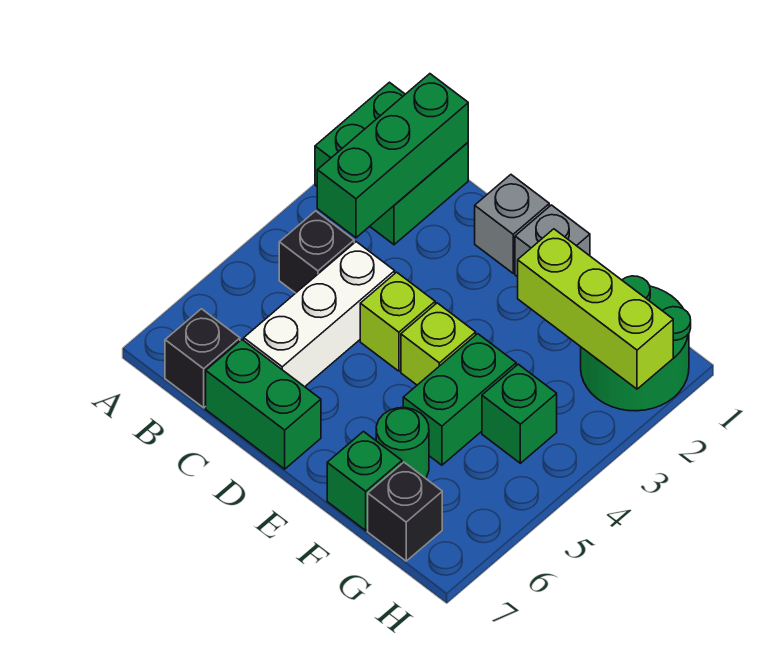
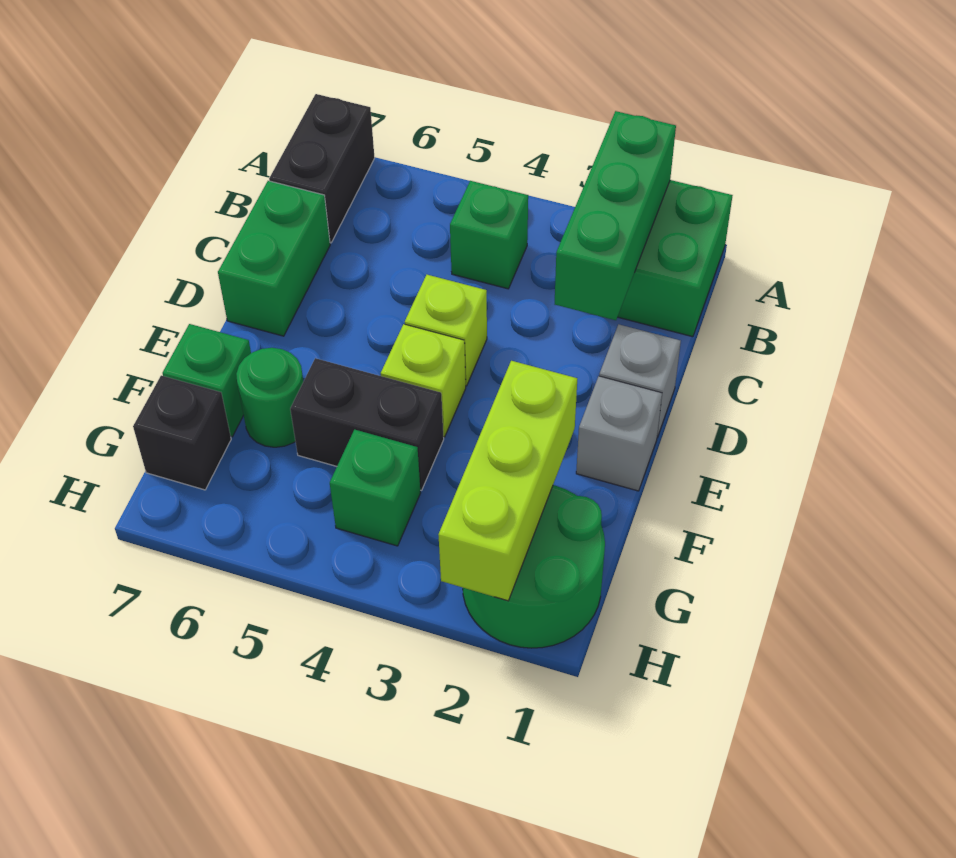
green 1x3 brick [317,74,468,238] -> green 1x3 brick turned to [555,111,676,320]
black 1x1 brick [279,211,354,293] -> green 1x1 brick [450,181,528,289]
black 1x1 brick [165,309,240,408] -> black 1x2 brick [269,94,375,243]
white 1x3 brick [244,242,395,387] -> none
green 1x2 brick [403,334,516,465] -> black 1x2 brick [290,358,444,490]

